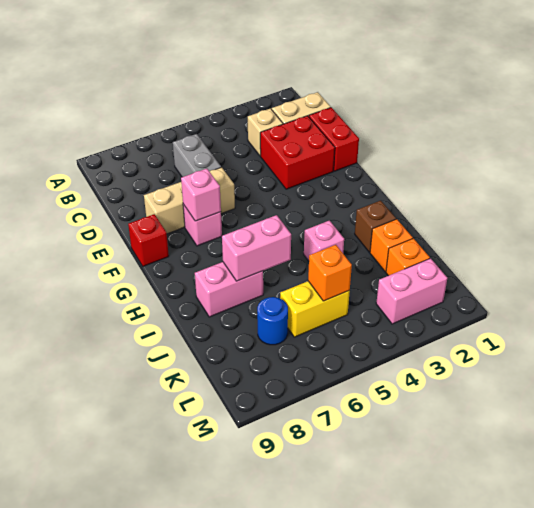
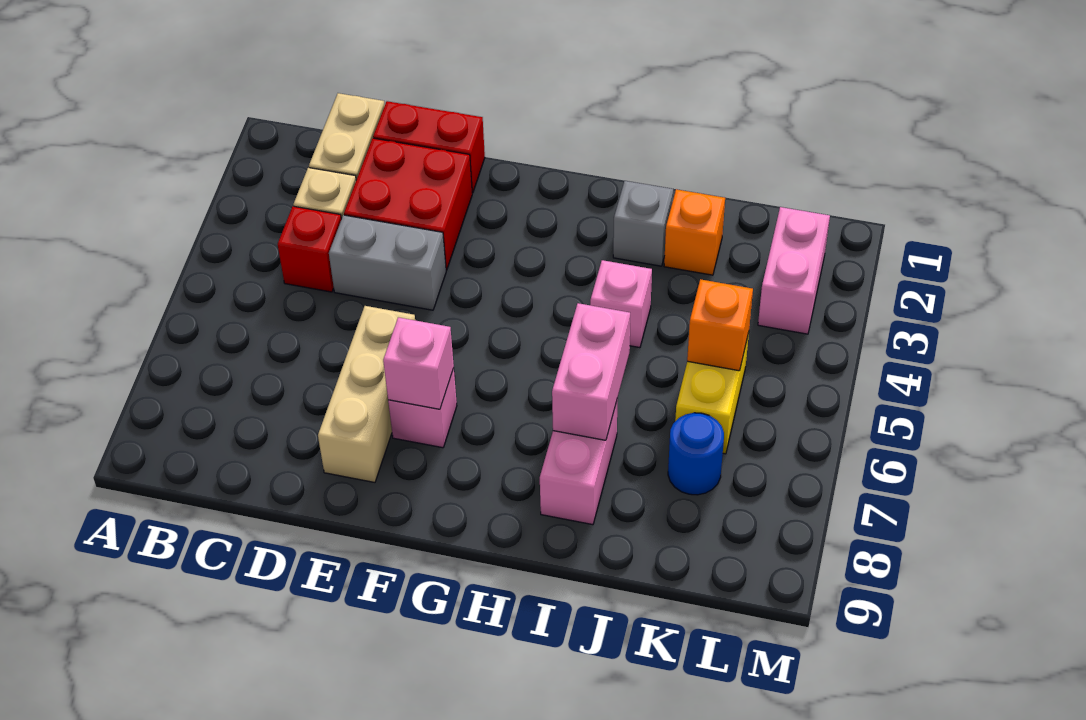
grey 1x2 brick [173,134,221,177] -> grey 1x2 brick moved to [329,215,446,310]
red 1x1 brick [128,214,169,266] -> red 1x1 brick moved to [278,206,341,292]
brown 1x1 brick [355,201,396,252] -> grey 1x1 brick [613,181,673,266]
orange 1x1 brick [386,238,430,276] -> none

